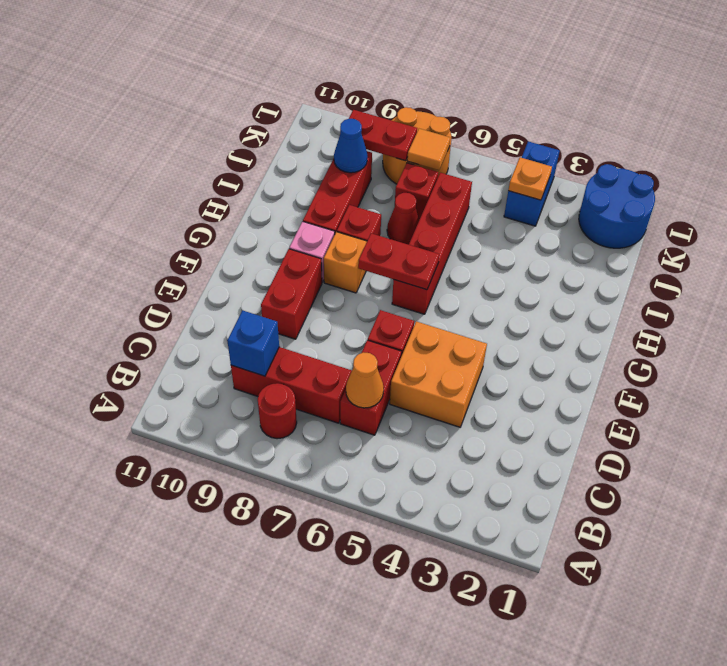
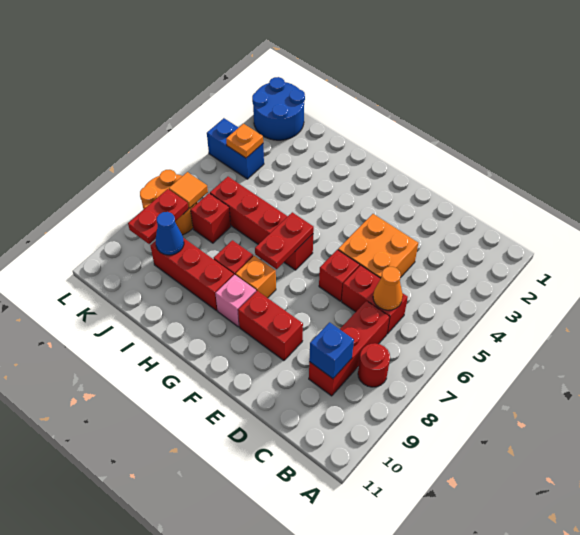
red 1x1 cone [387,193,419,245] -> none

